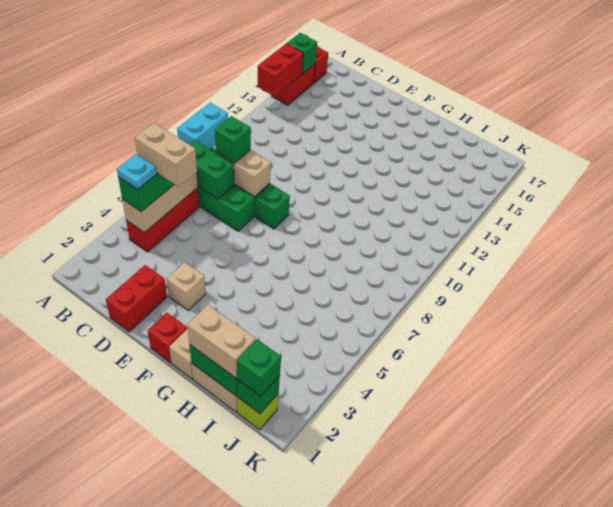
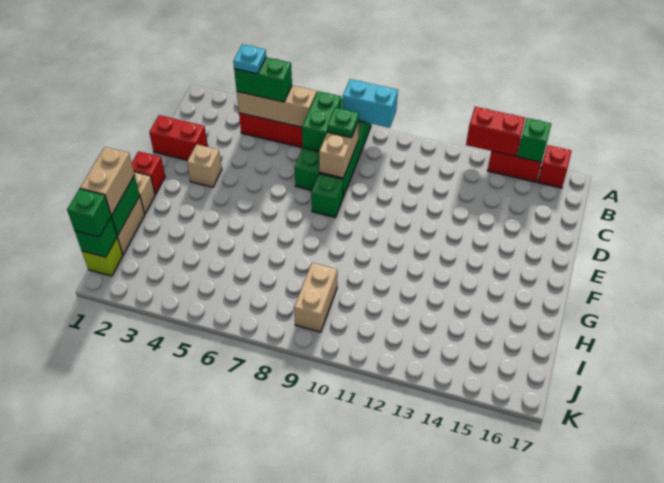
tan 1x2 brick [135,123,197,187] -> tan 1x2 brick moved to [294,263,337,332]
green 1x1 brick [215,116,251,163] -> green 1x1 plate [327,107,359,138]

